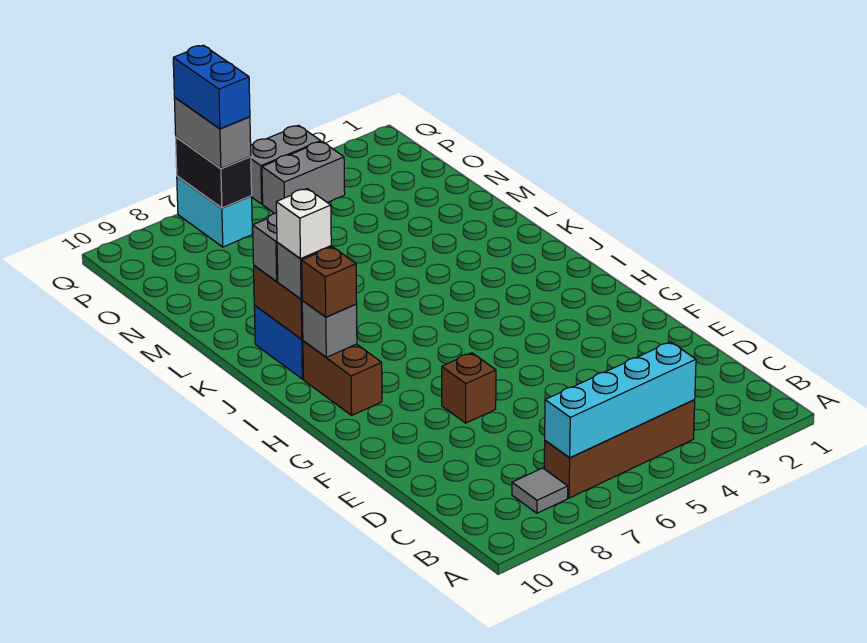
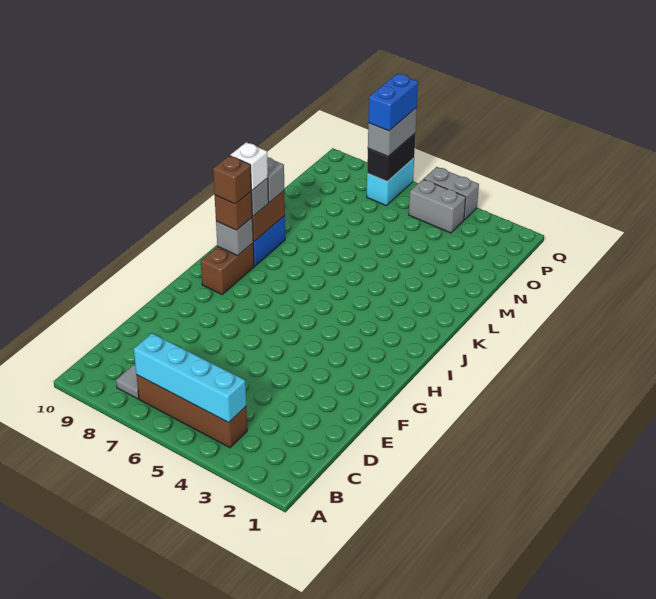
brown 1x1 brick [442,353,496,423] -> brown 1x1 brick moved to [213,156,251,204]

